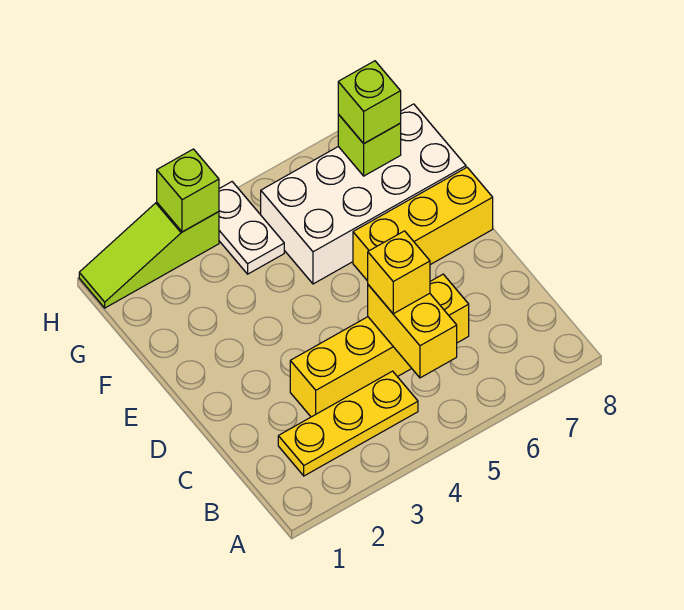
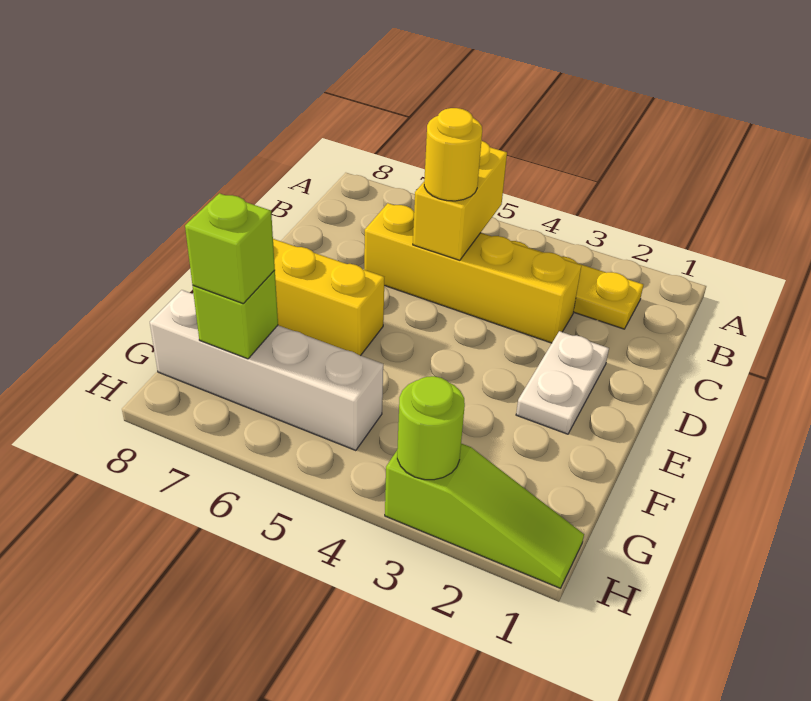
yellow 1x1 brick [368,231,430,314] -> yellow 1x1 round brick [424,108,482,201]
white 2x4 brick [261,104,466,284] -> white 1x4 brick [150,290,383,451]
white 1x2 plate [219,182,284,274] -> white 1x2 plate moved to [516,331,609,434]
lime 1x1 brick [157,149,219,232] -> lime 1x1 round brick [397,376,465,480]

